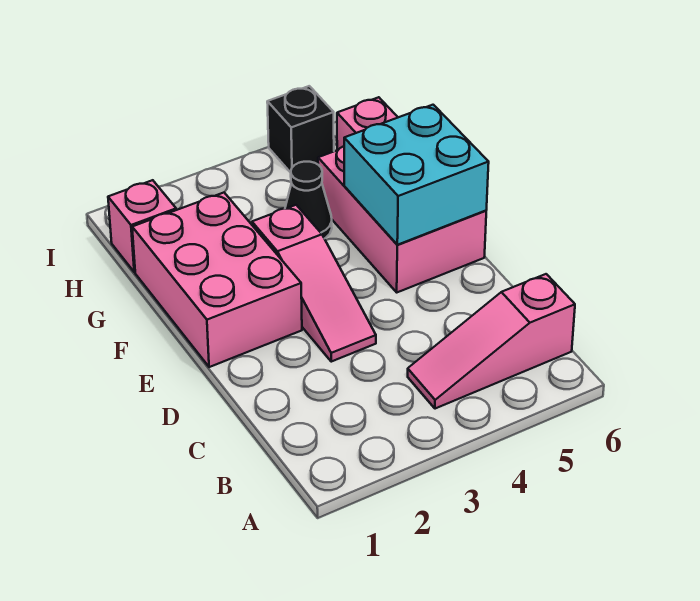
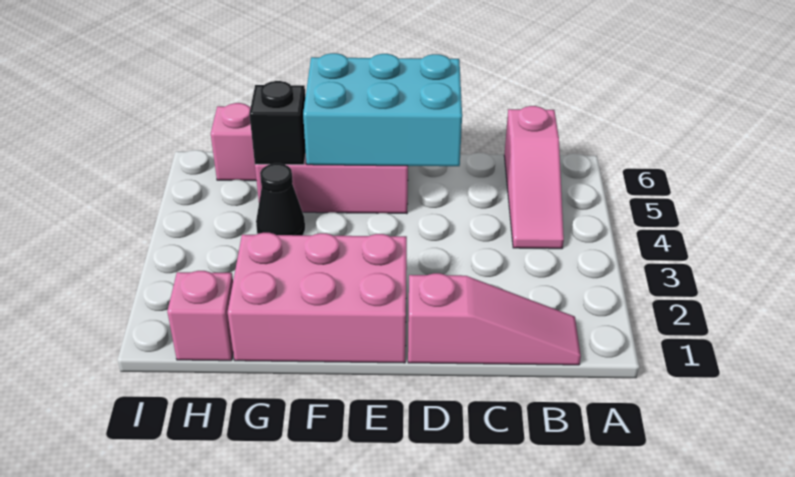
pink 1x3 slope [252,205,376,362] -> pink 1x3 slope moved to [408,273,581,365]
cyan 2x2 brick [344,105,489,245] -> cyan 2x3 brick [303,53,462,166]
black 1x1 brick [267,86,334,173] -> black 1x1 brick moved to [249,81,306,165]

